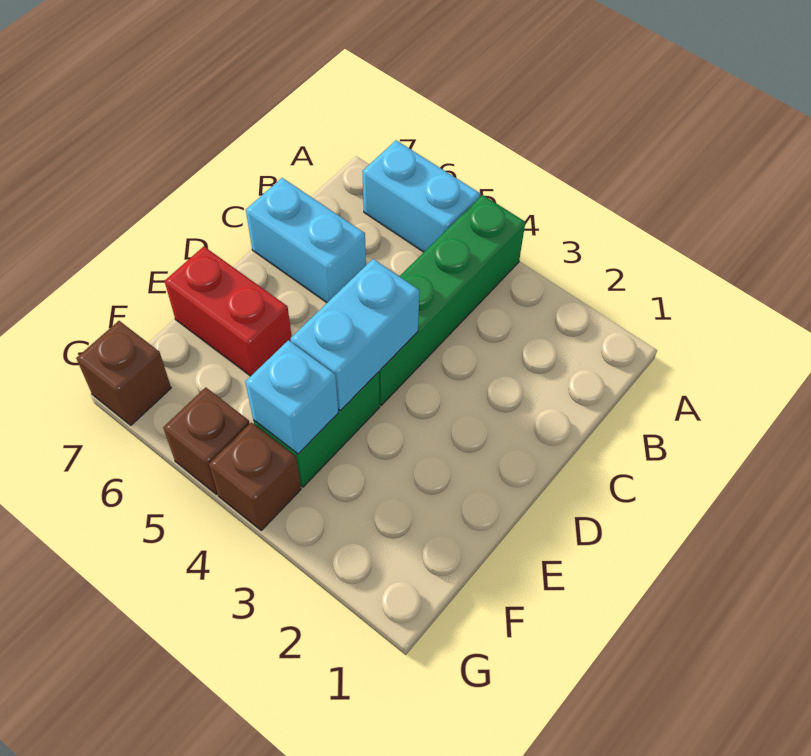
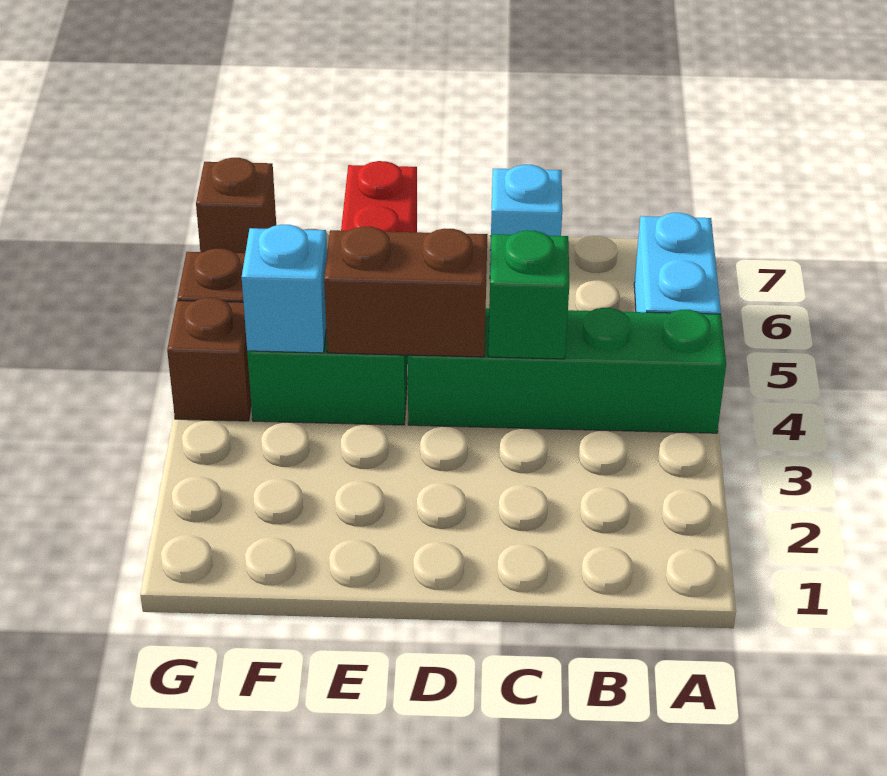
none -> green 1x1 brick [488,230,569,359]
cyan 1x2 brick [246,178,366,303] -> cyan 1x1 brick [490,165,562,267]
cyan 1x2 brick [291,259,419,410] -> brown 1x2 brick [324,227,488,357]

